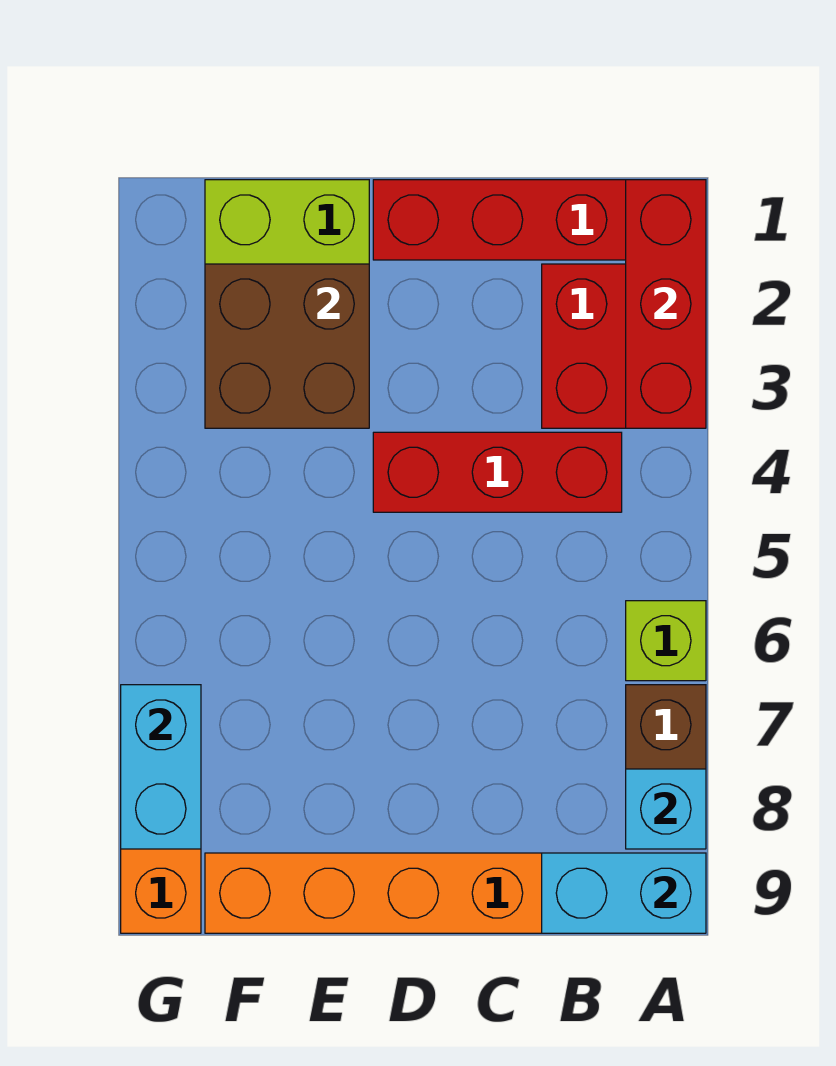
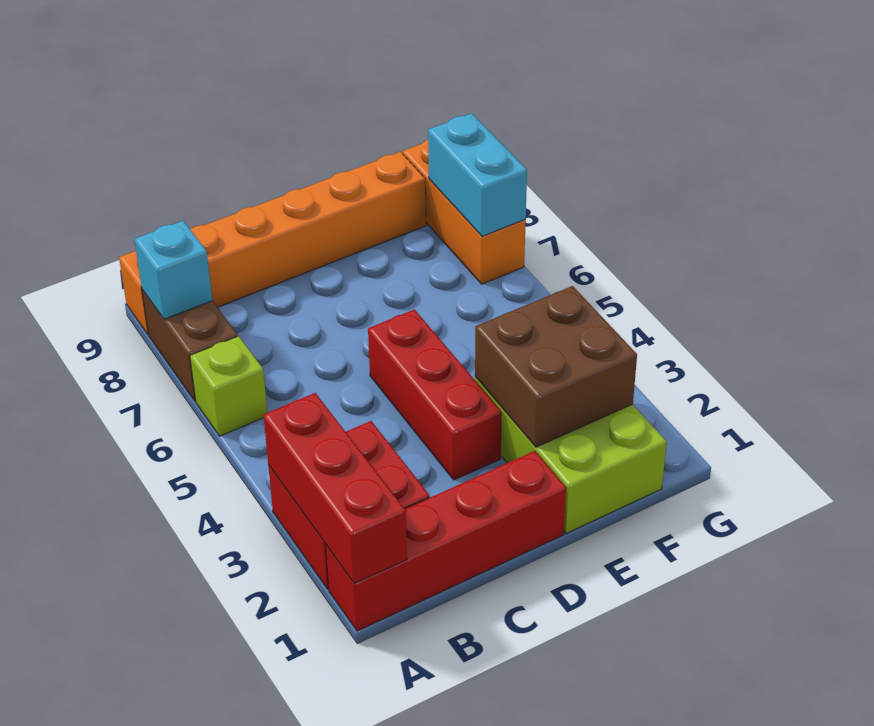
cyan 1x2 brick [542,853,706,933] -> none
red 1x3 brick [373,432,622,512] -> red 1x3 brick turned to [368,310,502,480]

